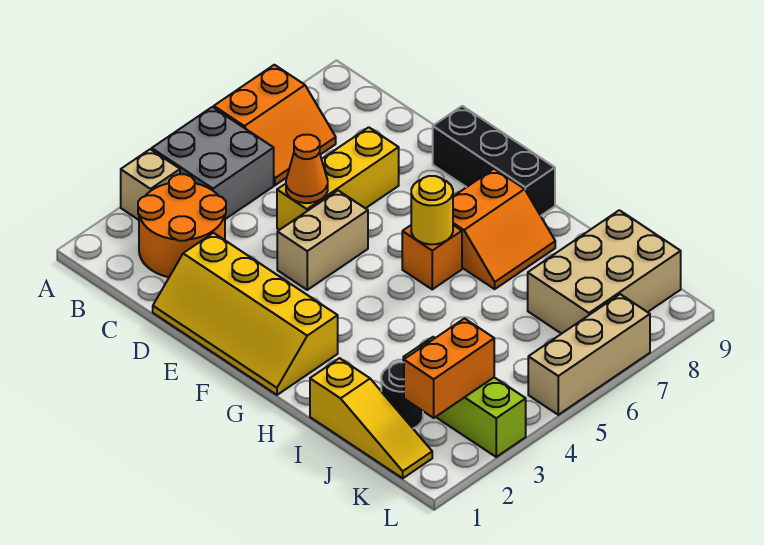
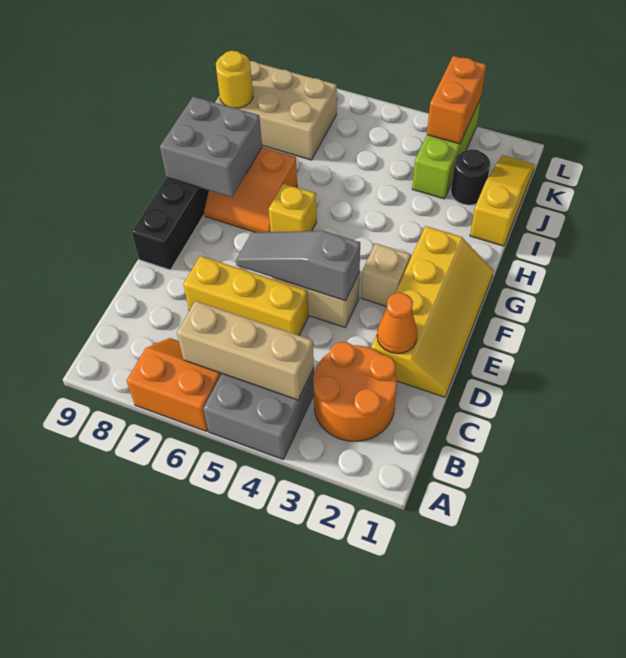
tan 1x1 brick [121,149,180,220] -> tan 1x1 brick moved to [361,243,411,307]
orange 1x1 cone [286,135,328,203] -> orange 1x1 cone moved to [377,293,417,354]
none -> grey 1x3 slope [236,231,360,301]
orange 1x1 brick [402,225,462,289] -> yellow 1x1 brick [269,183,317,232]
yellow 1x1 round brick [411,176,453,244] -> yellow 1x1 round brick moved to [216,51,253,108]
orange 2x2 slope [453,169,555,289] -> orange 2x2 slope turned to [204,147,297,232]
none -> grey 2x2 brick [160,97,262,197]
orange 1x2 brick [404,319,494,418] -> orange 1x2 brick turned to [427,56,486,144]
tan 1x3 brick [528,294,650,415] -> tan 1x3 brick moved to [177,301,314,400]

